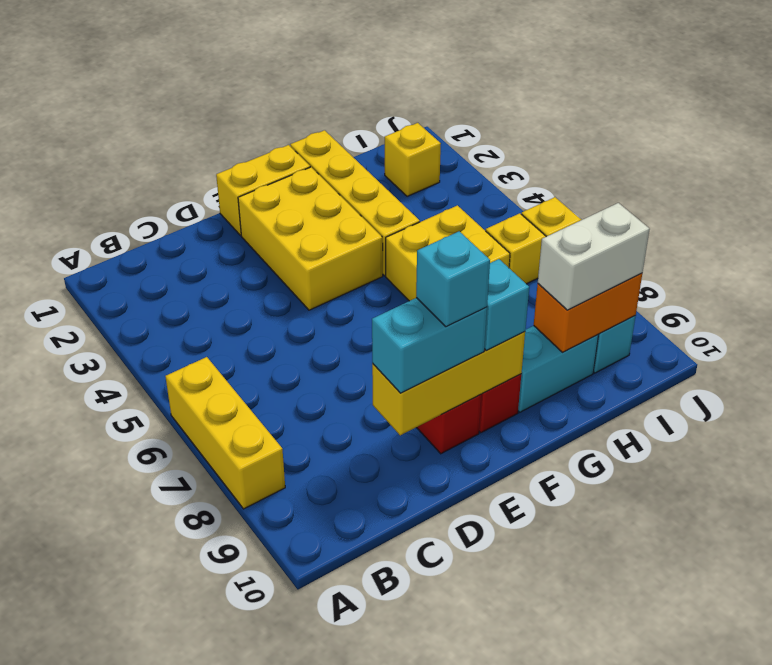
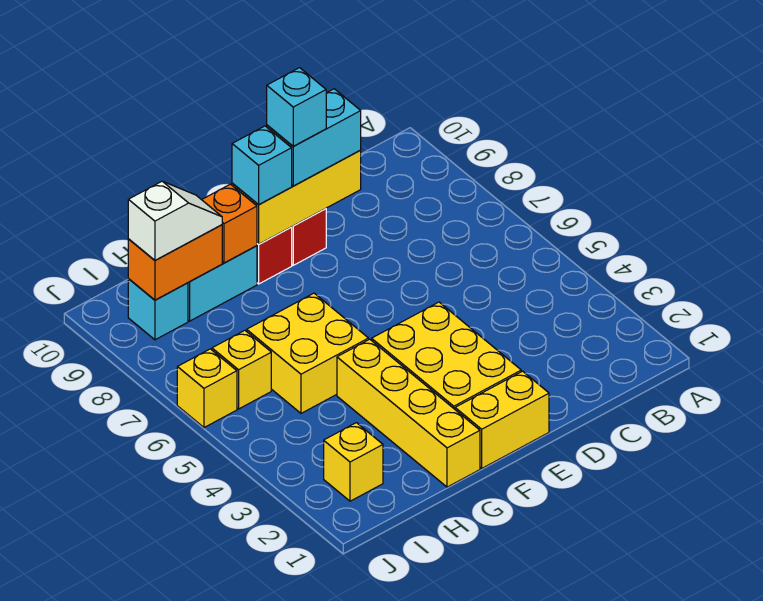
yellow 1x3 brick [165,357,285,509] -> none
none -> orange 1x1 brick [202,184,257,263]
white 1x2 brick [538,203,650,310] -> white 1x2 slope [128,181,222,260]

